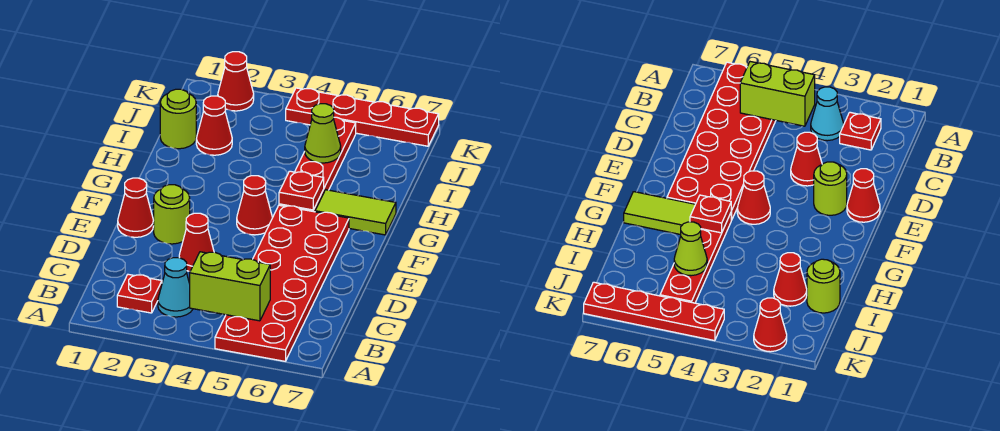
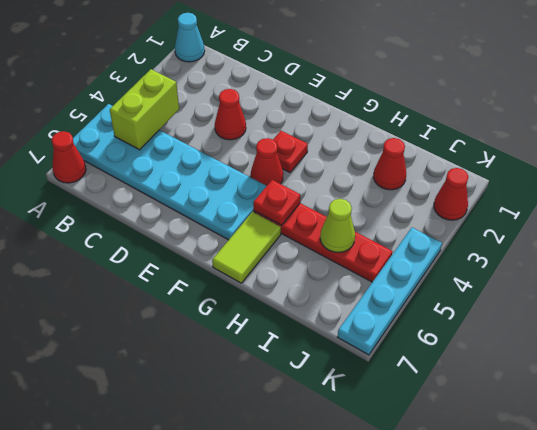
red 2x6 plate [215,205,349,361] -> cyan 2x6 plate [73,104,266,240]
red 1x1 plate [117,274,162,313] -> red 1x1 plate moved to [273,131,308,172]
cyan 1x1 cone [158,258,193,317] -> cyan 1x1 cone moved to [175,13,205,62]
red 1x1 cone [118,178,154,237] -> red 1x1 cone moved to [52,131,86,183]
lime 1x1 round brick [153,185,190,244] -> none
lime 1x1 round brick [160,89,196,149] -> none
red 1x4 plate [286,88,439,146] -> cyan 1x4 plate [338,228,442,355]

